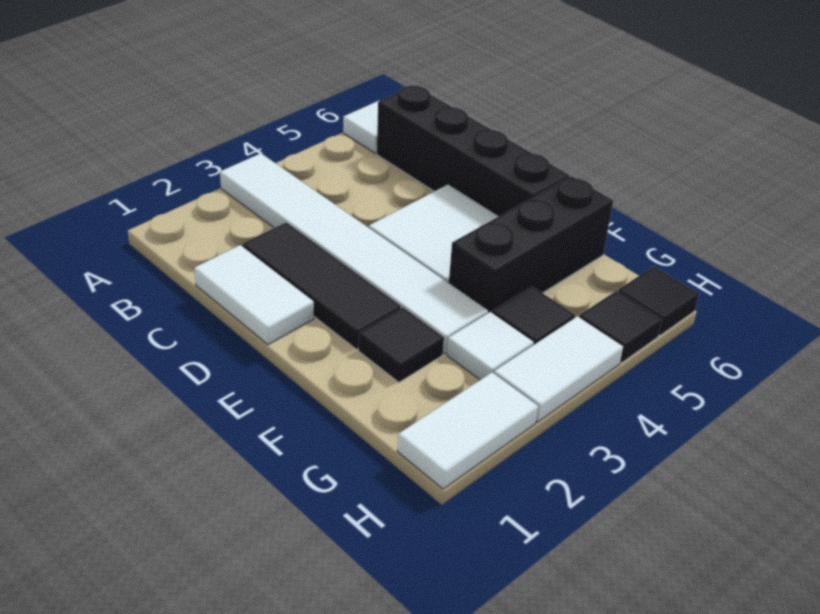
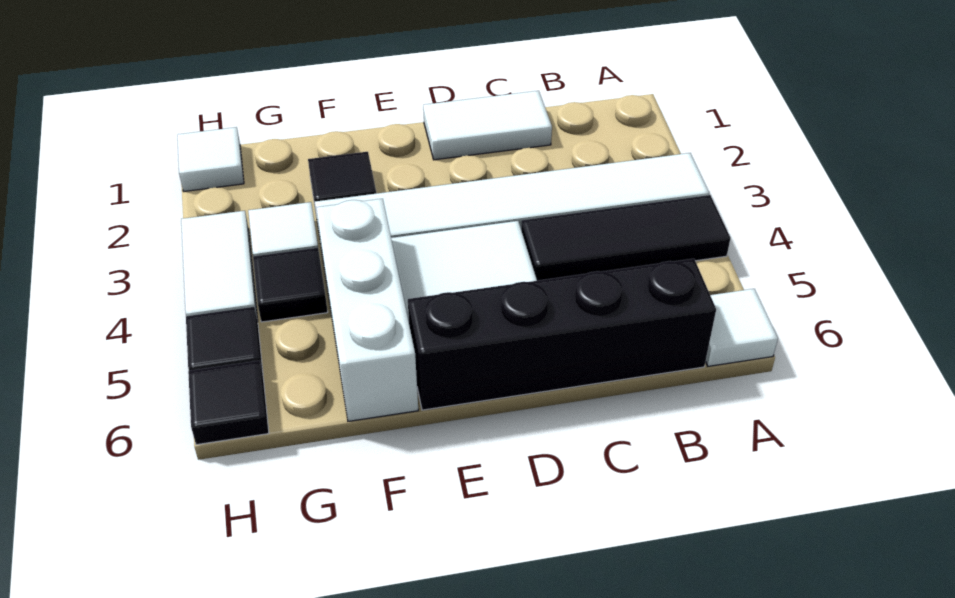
black 1x3 tile [243,223,401,349] -> black 1x3 tile moved to [521,195,731,281]
black 1x3 brick [449,176,613,313] -> white 1x3 brick [316,199,418,421]
white 1x2 tile [398,373,538,489] -> white 1x1 tile [177,127,244,191]

